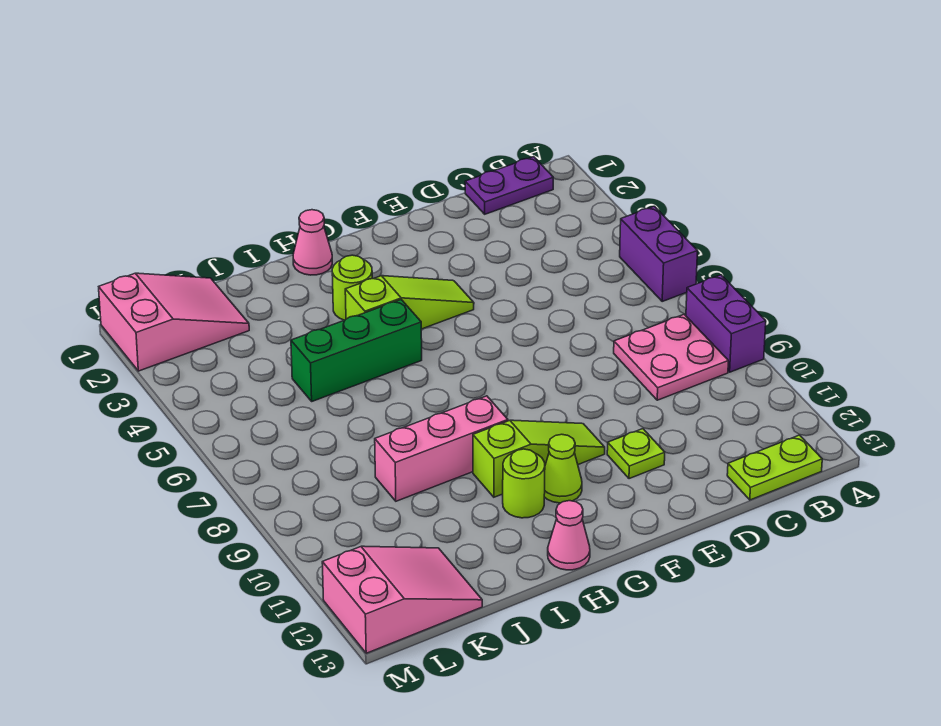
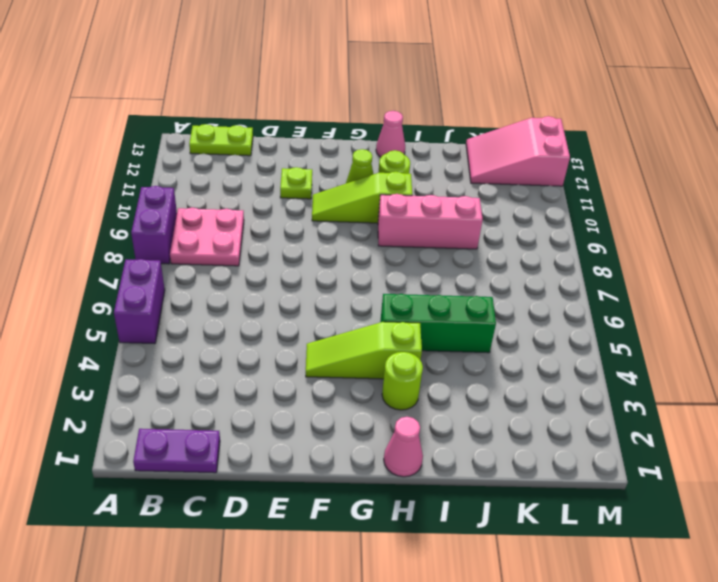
pink 2x3 slope [99,273,249,371] -> none

